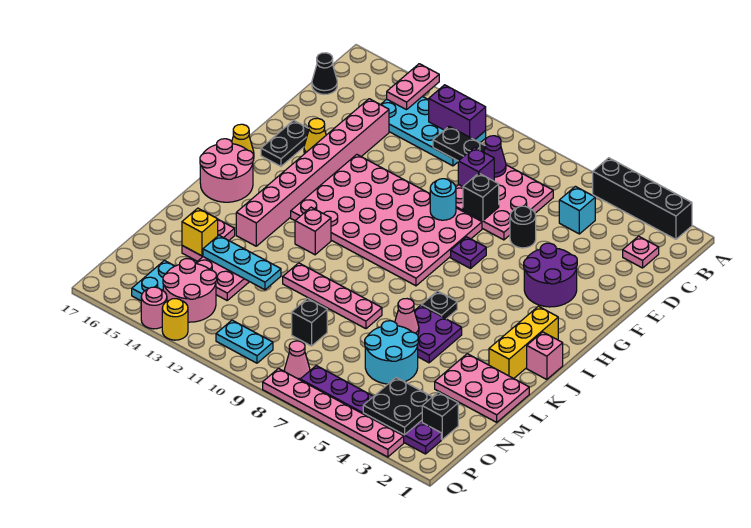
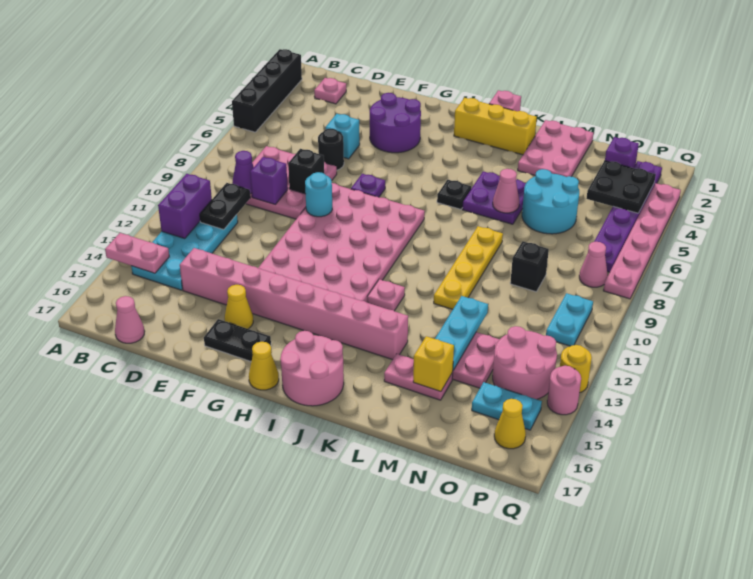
cyan 1x1 brick [559,186,595,234] -> cyan 1x1 brick moved to [325,114,360,159]
black 1x1 cone [312,53,337,94] -> pink 1x1 cone [115,296,145,343]
pink 1x1 brick [295,207,331,255] -> pink 1x1 plate [367,279,405,311]
pink 1x4 plate [283,263,382,329] -> yellow 1x4 plate [434,226,503,309]
black 1x1 brick [422,392,458,440] -> purple 1x1 brick [605,137,639,168]
none -> yellow 1x1 cone [494,399,526,449]

